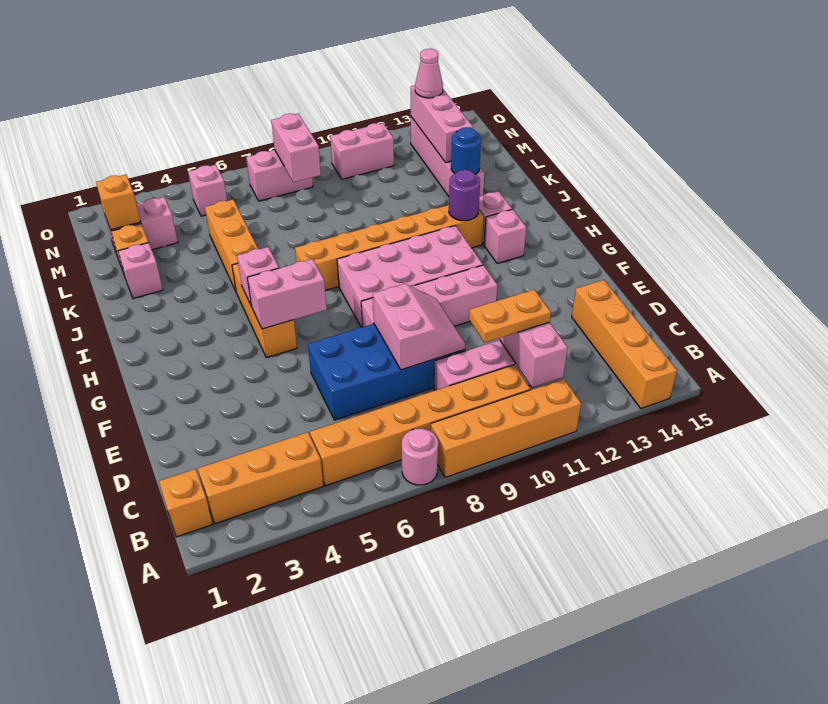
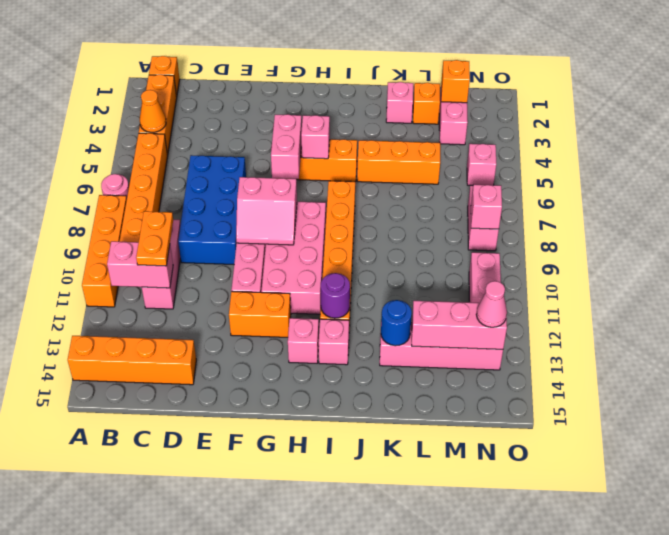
none -> orange 1x1 cone [140,90,166,132]
pink 2x2 slope [373,284,465,370] -> pink 2x2 slope moved to [236,177,297,245]
none -> orange 1x2 brick [229,291,291,337]
pink 1x2 brick [271,113,321,182] -> pink 1x1 brick [471,185,502,229]

